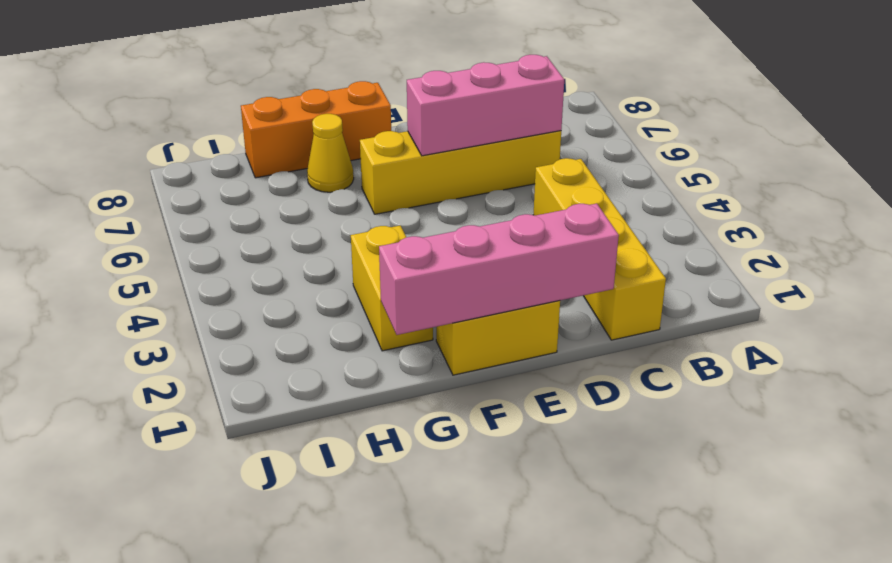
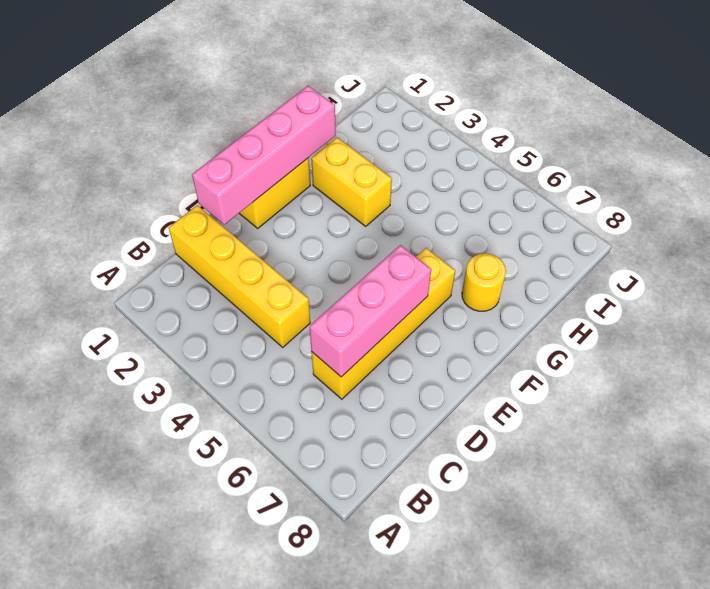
orange 1x3 brick [241,81,391,178] -> none
yellow 1x1 cone [307,114,354,192] -> yellow 1x1 round brick [462,253,506,311]

